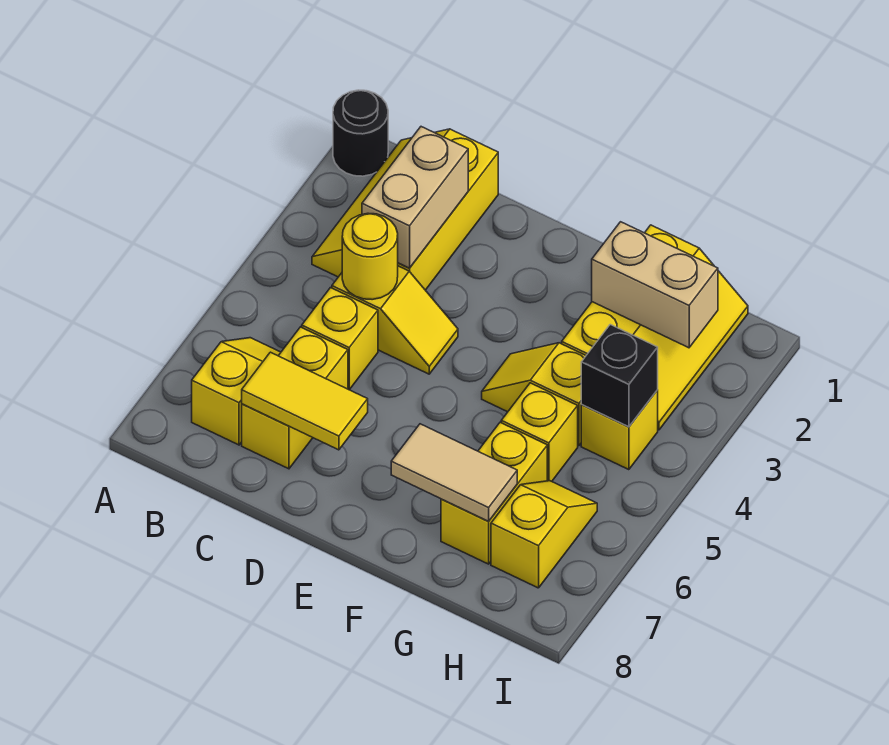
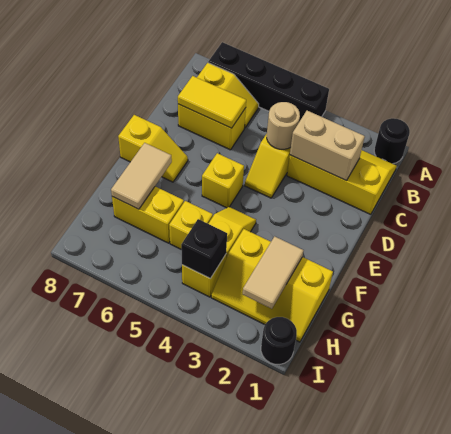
none -> black 1x4 brick [208,42,329,122]
yellow 1x1 round brick [342,213,398,300] -> tan 1x1 round brick [267,102,300,149]
yellow 1x1 brick [302,288,378,390] -> yellow 1x1 brick moved to [202,153,244,208]
yellow 1x2 tile [242,352,368,450] -> yellow 1x2 tile turned to [178,76,246,128]
tan 1x2 brick [592,222,718,348] -> tan 1x2 tile [243,236,304,309]
yellow 1x2 slope [491,481,597,588] -> yellow 1x2 slope moved to [118,115,188,182]
none -> black 1x1 round brick [261,317,297,365]

